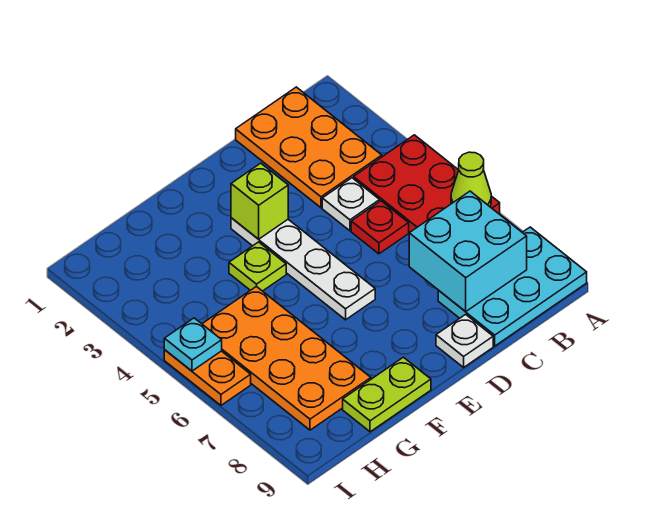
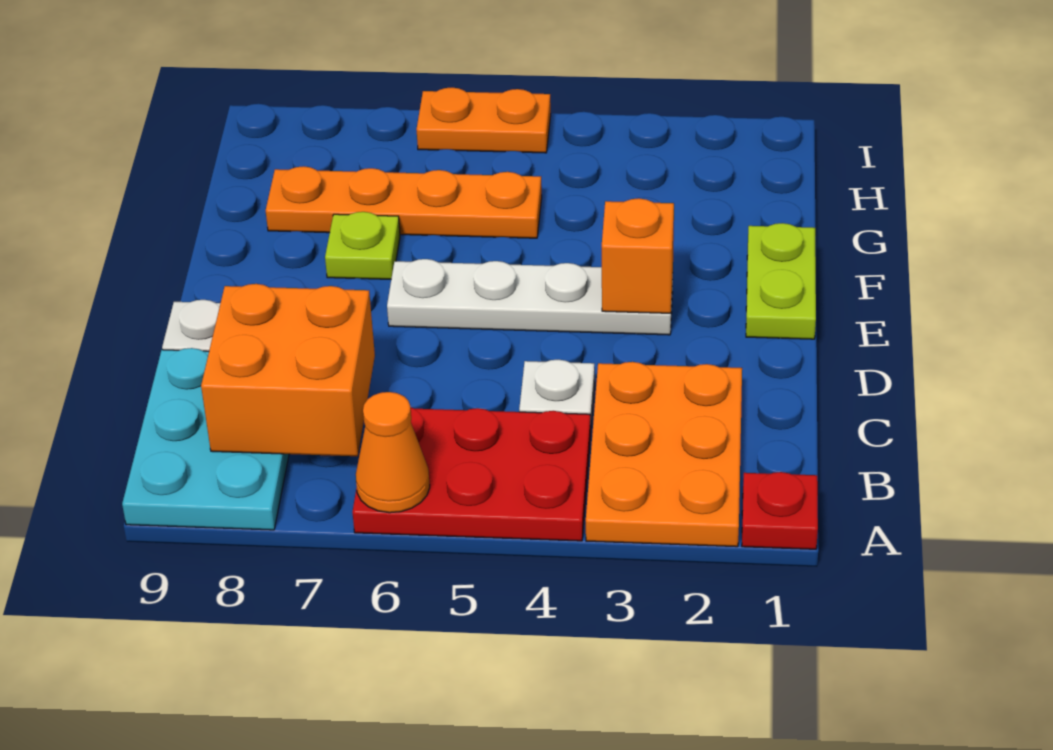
lime 1x1 cone [451,152,491,206] -> orange 1x1 cone [356,392,430,513]
orange 2x3 plate [236,87,382,208] -> orange 2x3 plate turned to [586,362,742,547]
cyan 2x2 brick [409,191,527,312] -> orange 2x2 brick [201,284,375,456]
red 1x1 plate [351,201,409,254] -> red 1x1 plate moved to [742,472,818,549]
lime 1x1 brick [231,163,288,239] -> orange 1x1 brick [602,198,674,313]
lime 1x1 plate [229,242,286,291] -> lime 1x1 plate moved to [325,212,400,279]
lime 1x2 plate [343,357,431,432] -> lime 1x2 plate moved to [746,223,816,339]
orange 2x4 plate [202,286,371,430] -> orange 1x4 plate [266,166,542,238]
cyan 1x1 plate [164,318,222,371] -> none

